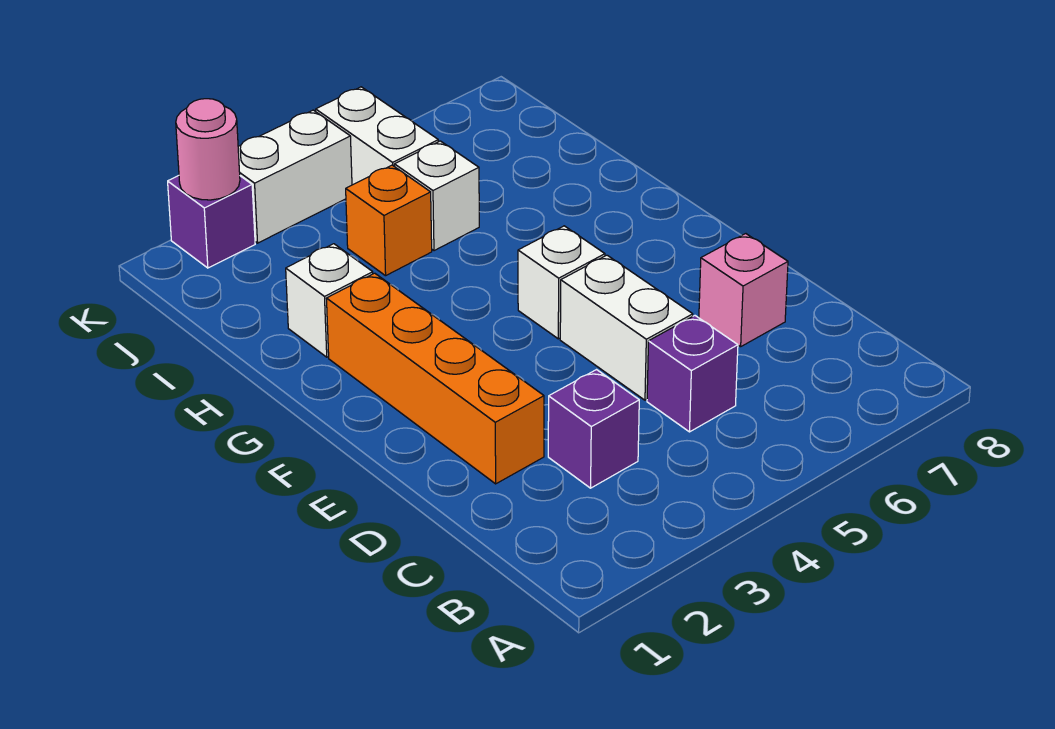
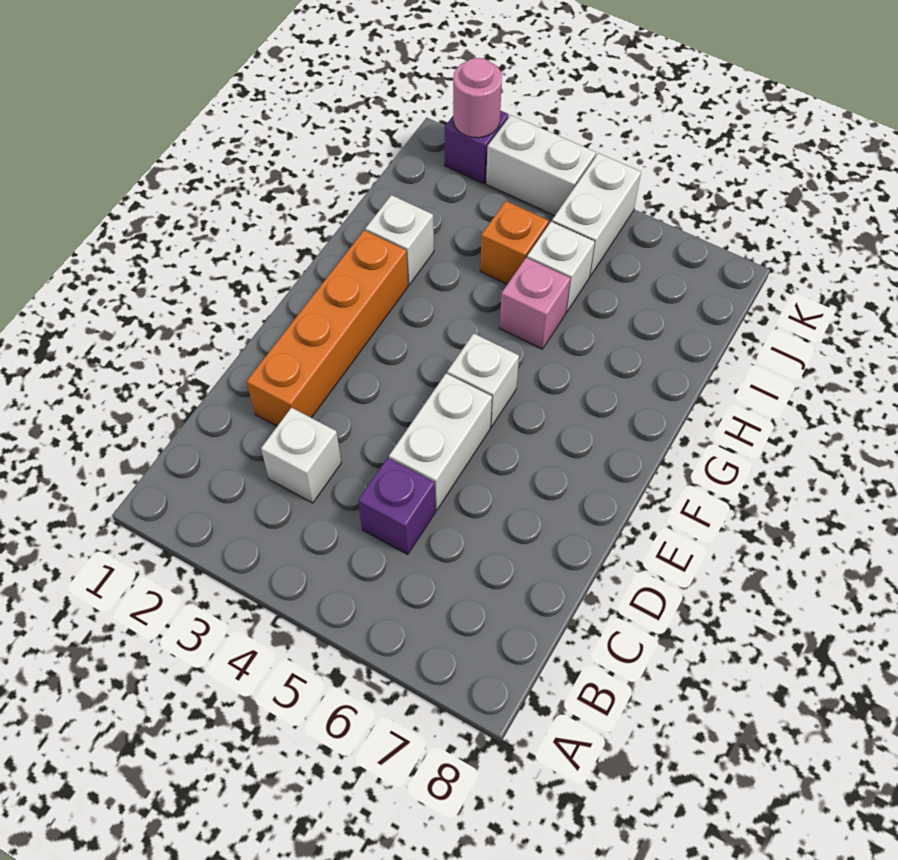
purple 1x1 brick [548,370,639,488] -> white 1x1 brick [261,407,341,503]
pink 1x1 brick [699,234,788,347] -> pink 1x1 brick moved to [500,258,570,349]

